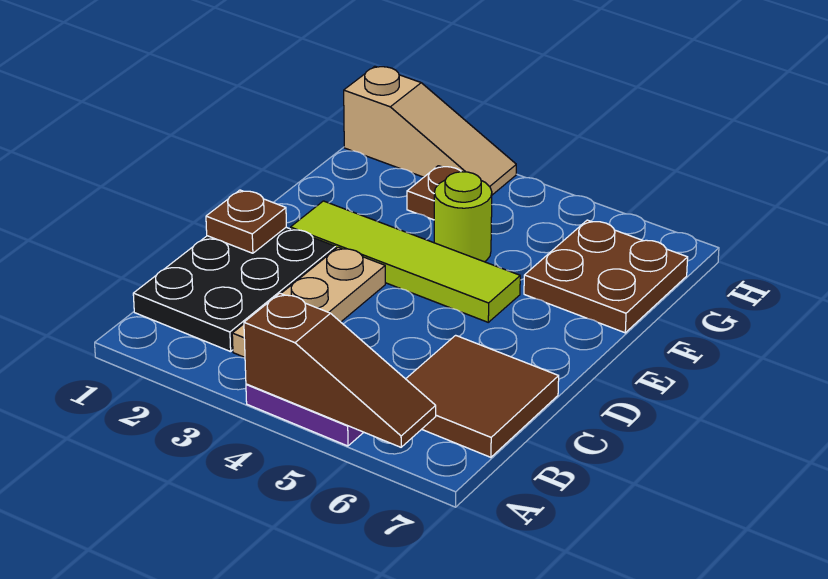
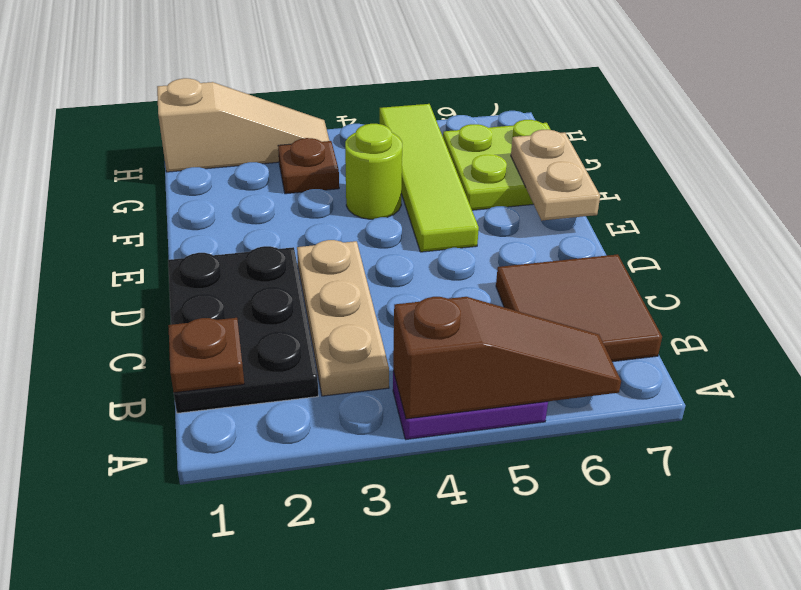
brown 1x1 plate [206,190,286,253] -> brown 1x1 plate moved to [168,318,244,393]
lime 1x4 tile [291,201,520,322] -> lime 1x4 tile turned to [380,104,479,252]
none -> tan 1x2 plate [511,129,600,221]
brown 2x2 plate [524,220,688,333] -> lime 2x2 plate [443,120,551,210]

